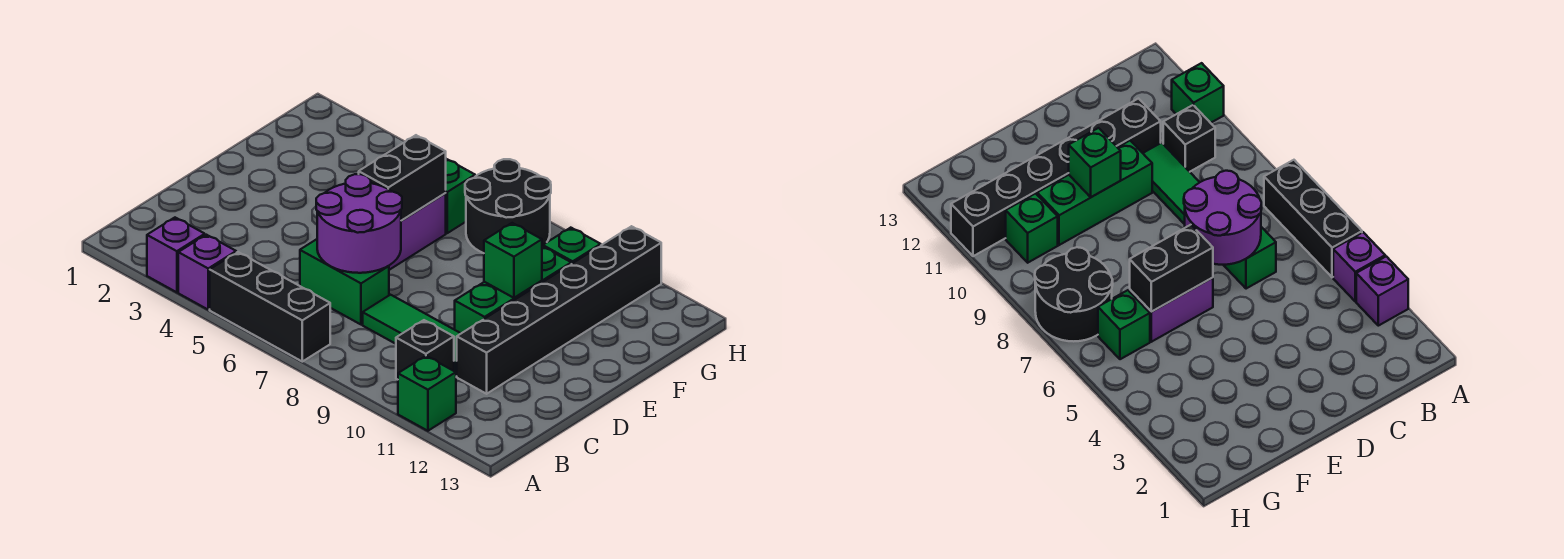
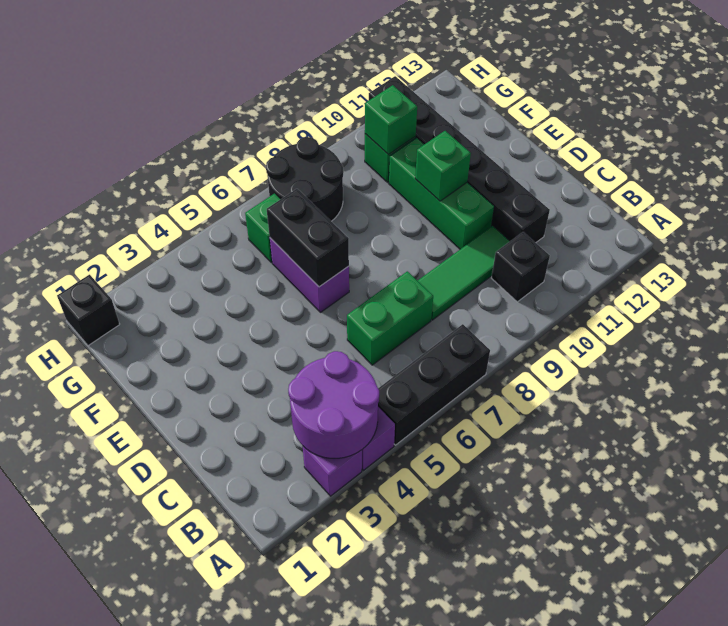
green 1x1 brick [398,356,456,431] -> green 1x1 brick moved to [365,85,417,155]
purple 2x2 round brick [316,174,402,273] -> purple 2x2 round brick moved to [288,351,379,458]
none -> black 1x1 brick [57,275,120,346]

